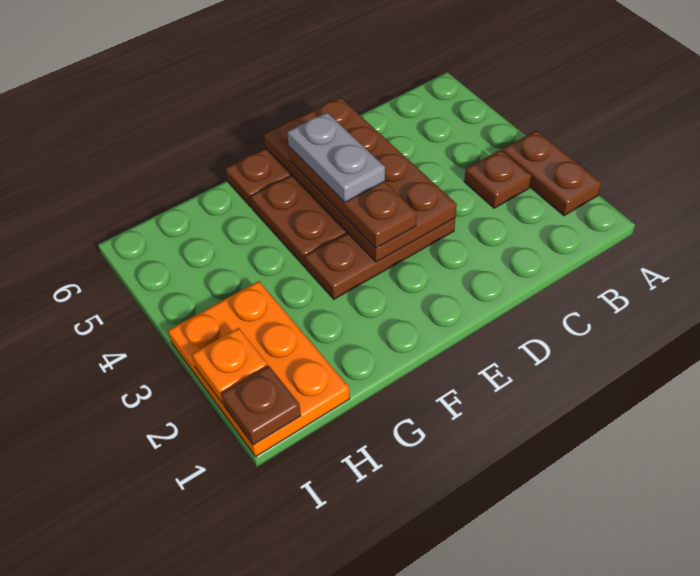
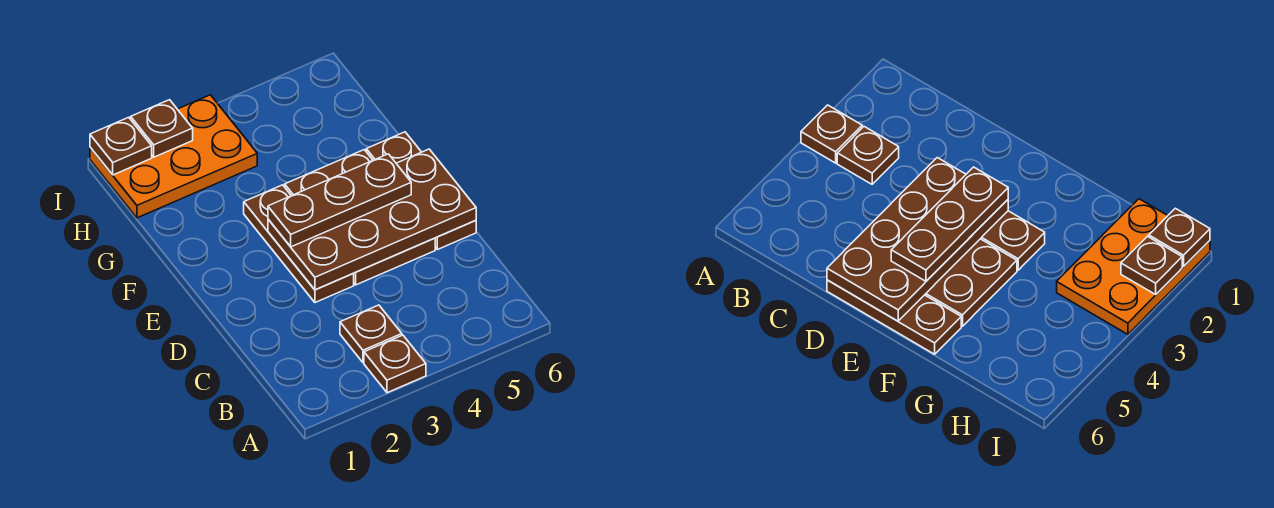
brown 1x2 plate [502,131,601,216] -> brown 1x1 plate [364,335,426,393]
grey 1x2 plate [287,113,385,202] -> none
orange 1x1 plate [192,328,268,404] -> brown 1x1 plate [131,100,193,157]

